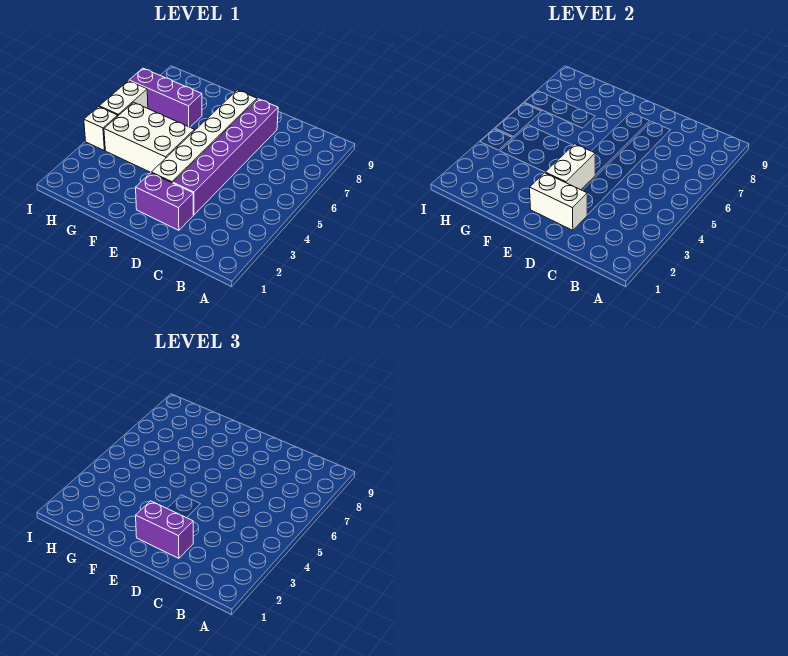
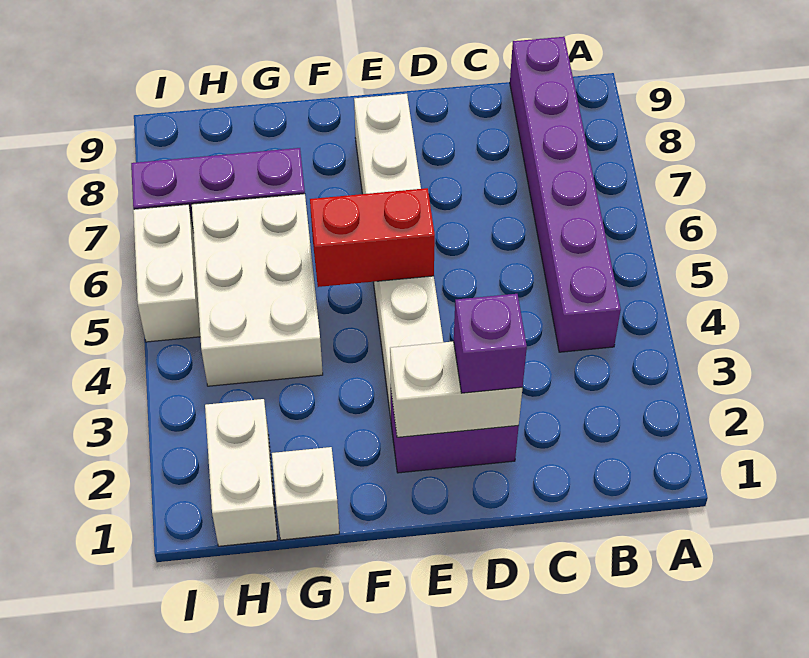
purple 1x2 brick [136,501,193,558] -> purple 1x1 brick [454,294,527,393]
purple 1x6 brick [173,99,278,215] -> purple 1x6 brick moved to [510,37,621,352]
white 1x2 brick [545,144,595,190] -> white 1x2 brick moved to [205,399,277,546]
none -> red 1x2 brick [310,188,435,287]
white 2x3 brick [104,102,194,172] -> white 2x3 brick turned to [192,194,323,386]
white 1x1 brick [84,107,118,150] -> white 1x1 brick moved to [272,447,339,540]

